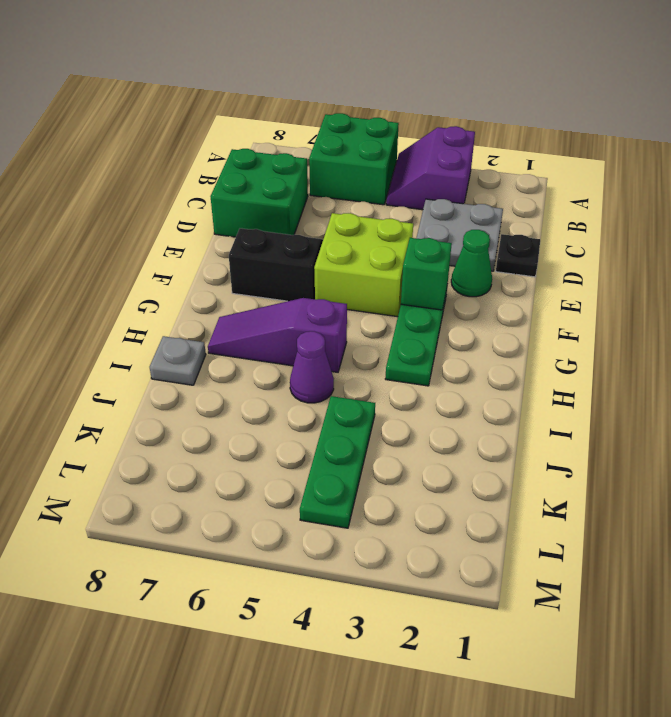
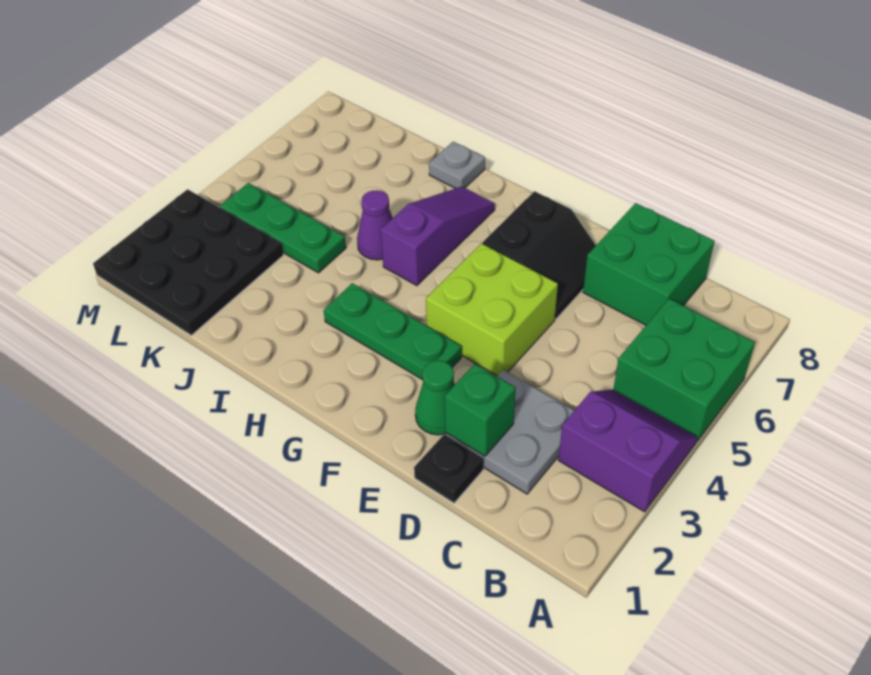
green 1x1 brick [401,238,452,310] -> green 1x1 brick moved to [445,364,516,456]
none -> black 3x3 plate [93,189,284,335]

